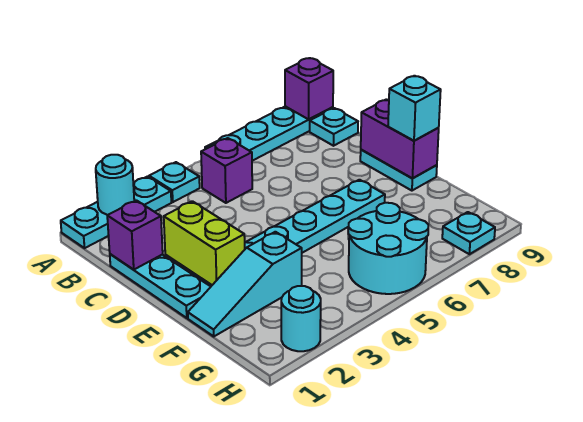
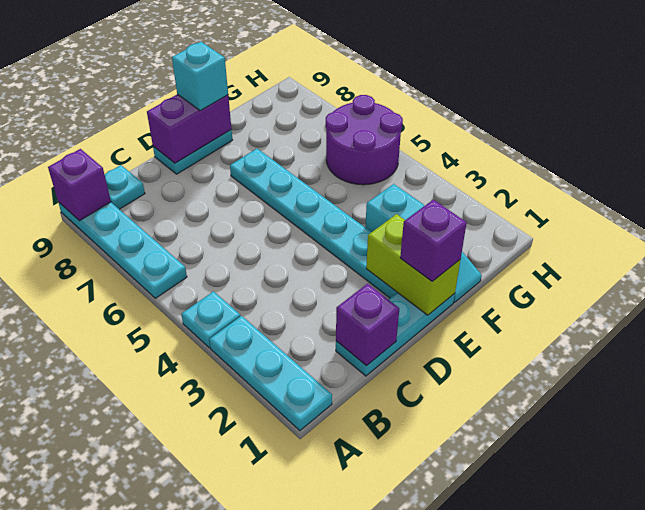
cyan 1x1 round brick [96,155,134,215] -> none
purple 1x1 brick [201,138,252,203] -> purple 1x1 brick moved to [400,200,467,281]
lime 1x2 brick [164,201,245,285] -> lime 1x2 brick turned to [366,214,461,315]
cyan 2x2 round brick [348,203,428,294] -> purple 2x2 round brick [326,95,403,185]
cyan 1x1 round brick [281,286,321,351] -> none
cyan 1x1 plate [442,212,495,254] -> none

